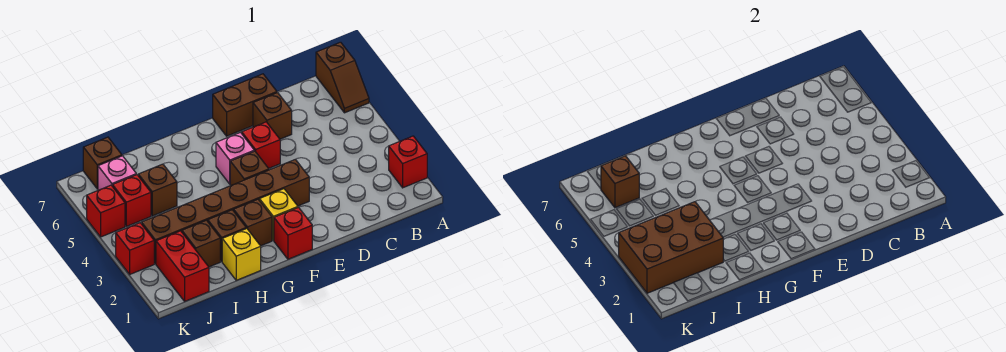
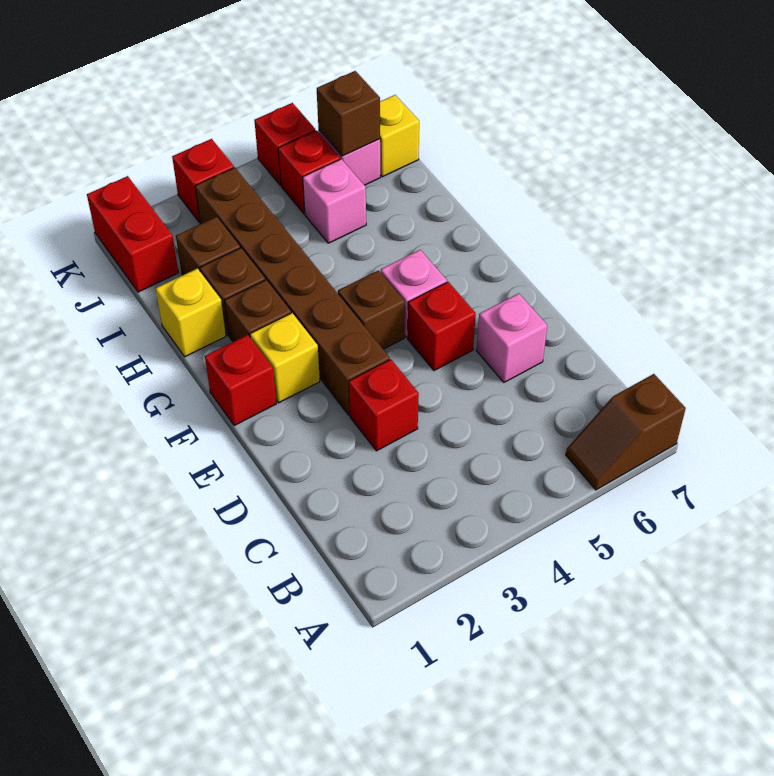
red 1x1 brick [389,136,427,188] -> red 1x1 brick moved to [349,359,419,451]
brown 1x1 brick [253,93,292,139] -> pink 1x1 brick [476,293,547,382]
brown 1x2 brick [213,74,277,136] -> none
brown 2x3 brick [619,202,723,293] -> none
brown 1x1 brick [138,164,177,216] -> pink 1x1 brick [303,159,366,243]
red 1x2 brick [156,231,209,301] -> red 1x2 brick turned to [87,176,178,292]
brown 1x1 brick [83,137,122,189] -> yellow 1x1 brick [380,95,419,177]

